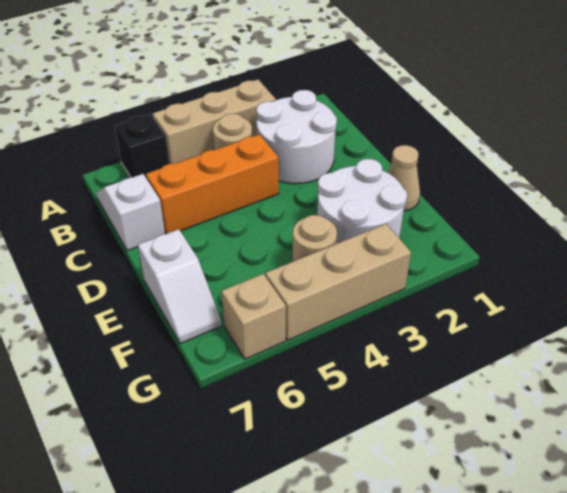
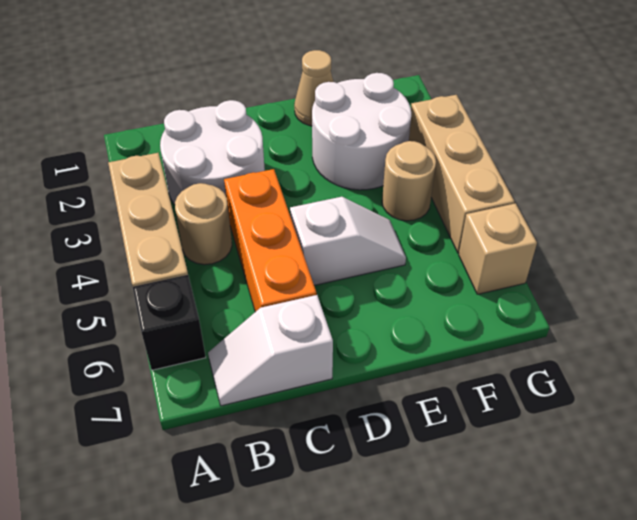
white 1x2 slope [138,229,221,344] -> white 1x2 slope moved to [290,197,406,285]

